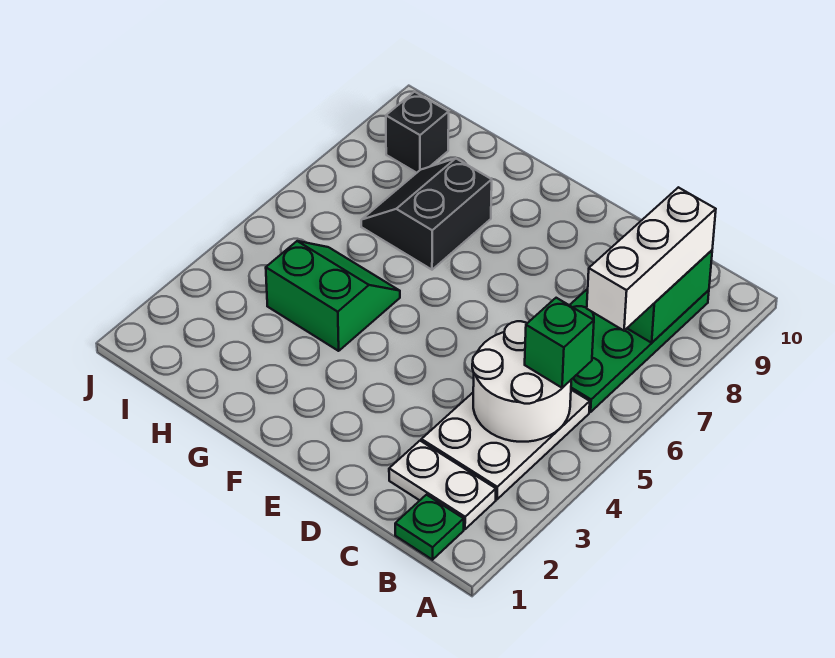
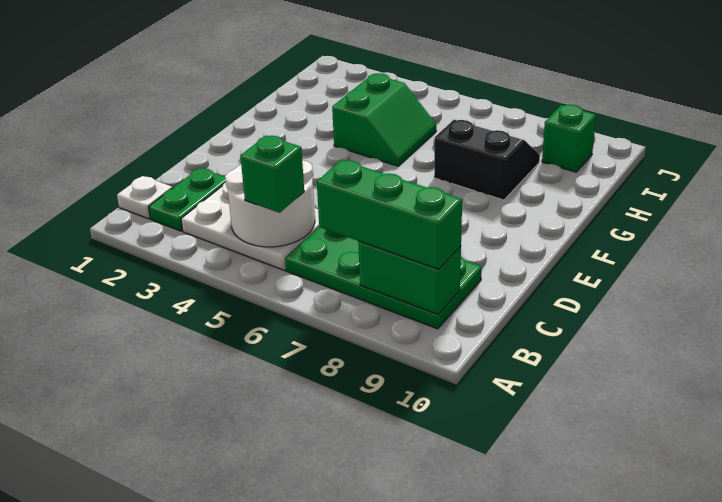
green 1x1 plate [395,495,464,560] -> white 1x1 plate [117,176,172,219]
white 1x2 plate [389,441,496,529] -> green 1x2 plate [149,168,226,231]
white 1x3 brick [587,187,716,331] -> green 1x3 brick [317,160,462,269]
black 1x1 brick [386,92,449,173] -> green 1x1 brick [542,105,596,172]

